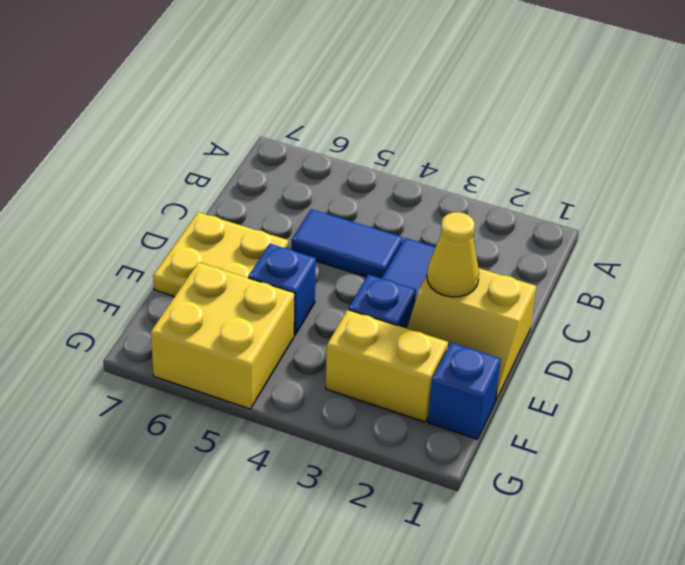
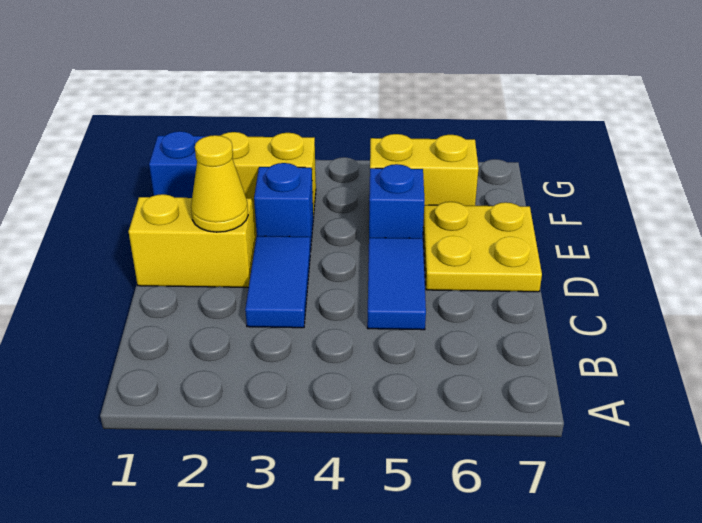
blue 1x2 tile [292,209,403,278] -> blue 1x2 tile turned to [367,238,426,330]
yellow 2x2 brick [151,262,295,409] -> yellow 1x2 brick [370,134,478,206]

